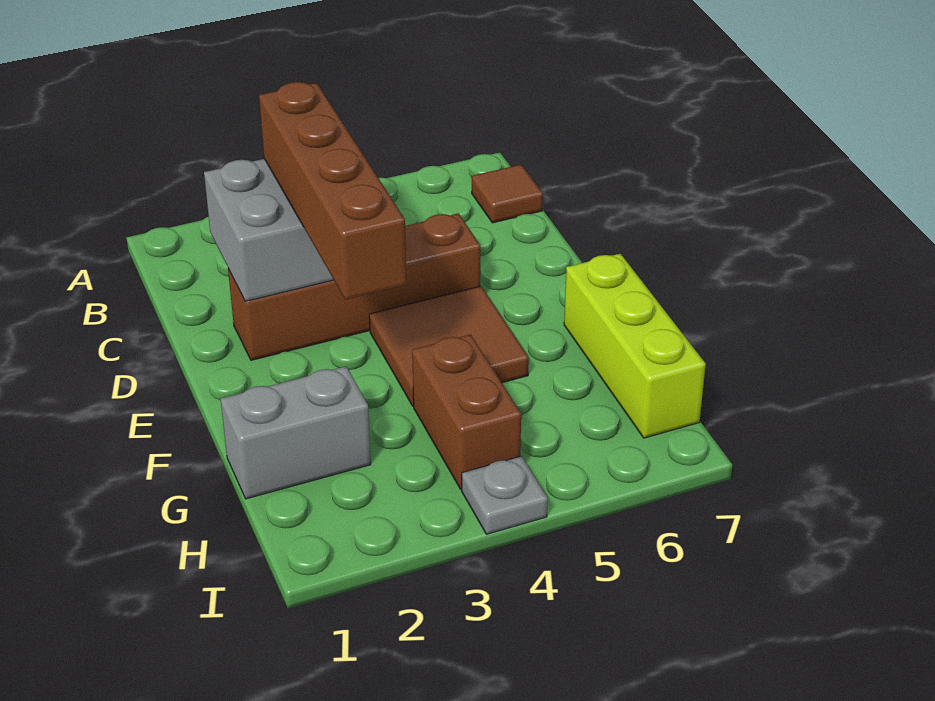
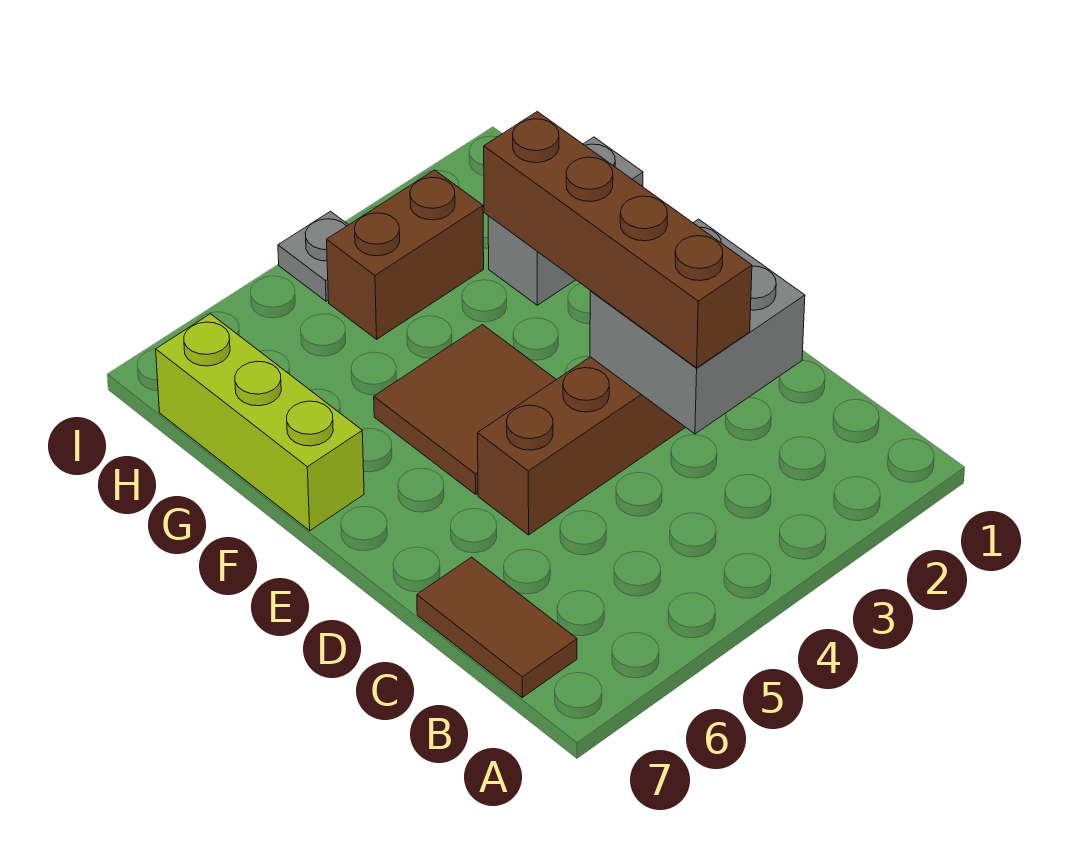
brown 1x1 tile [472,165,543,223] -> brown 1x2 tile [417,557,577,697]
brown 1x2 brick [412,335,521,489] -> brown 1x2 brick turned to [327,170,484,339]

